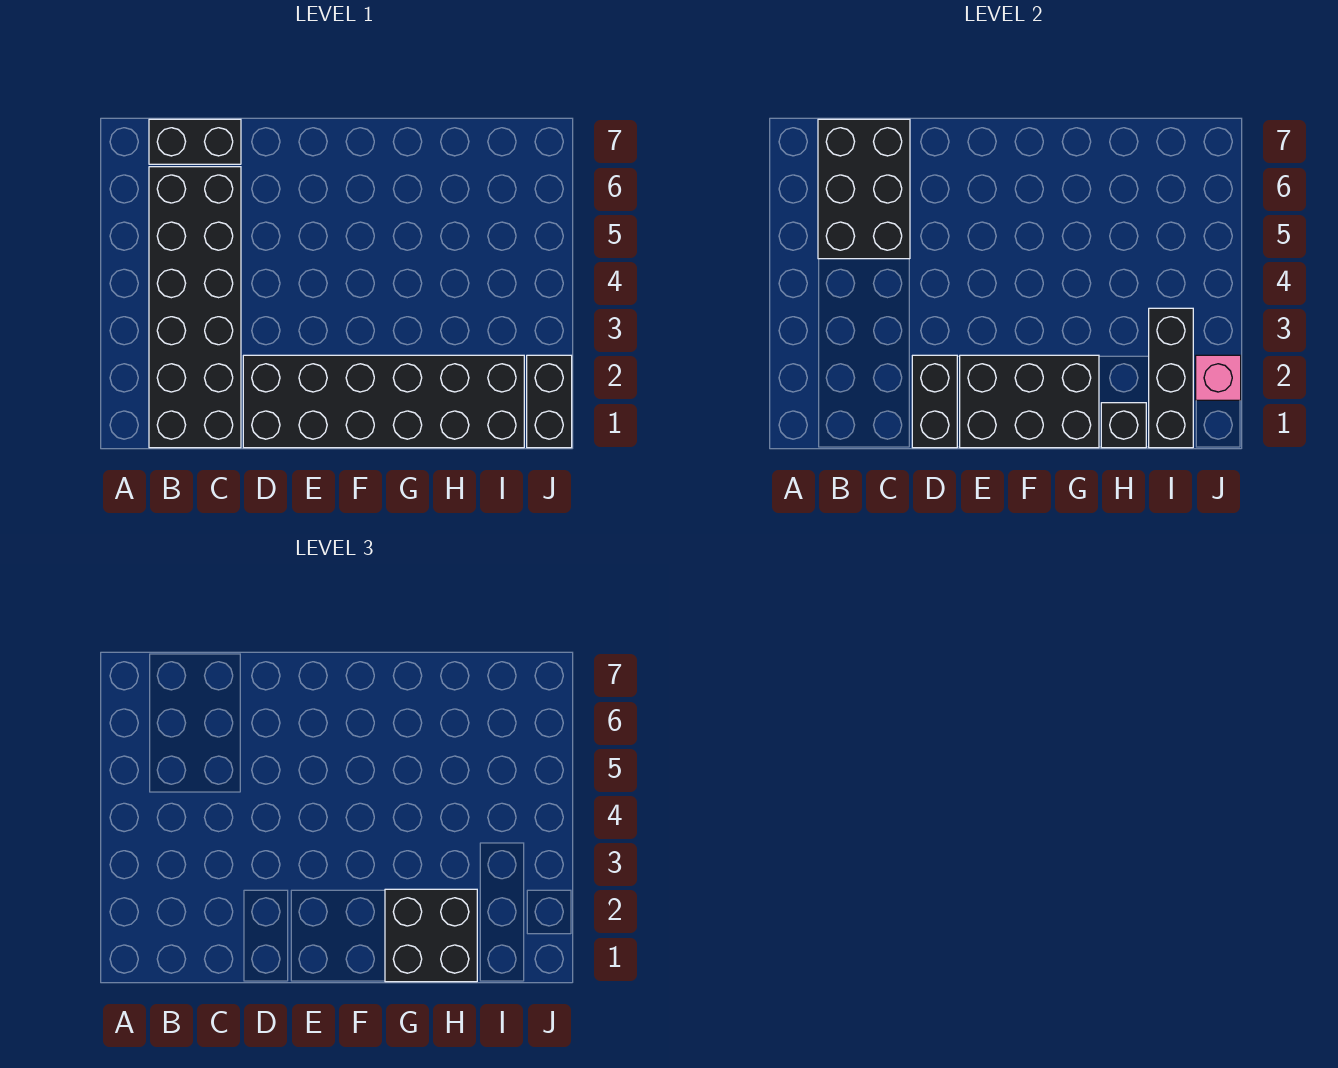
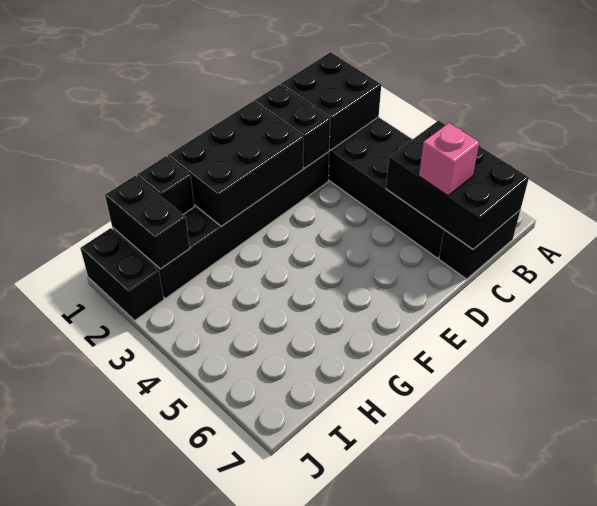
black 2x2 brick [385,889,477,982] -> black 2x2 brick moved to [281,52,381,150]
black 1x3 brick [1149,308,1193,448] -> black 1x2 brick [105,176,190,269]
pink 1x1 brick [1196,355,1241,400] -> pink 1x1 brick moved to [419,123,479,196]

